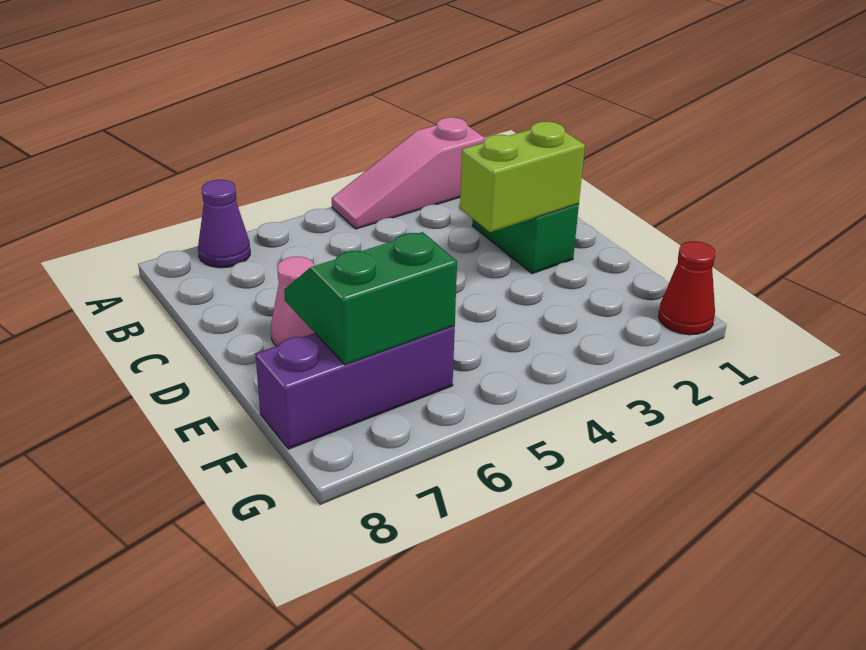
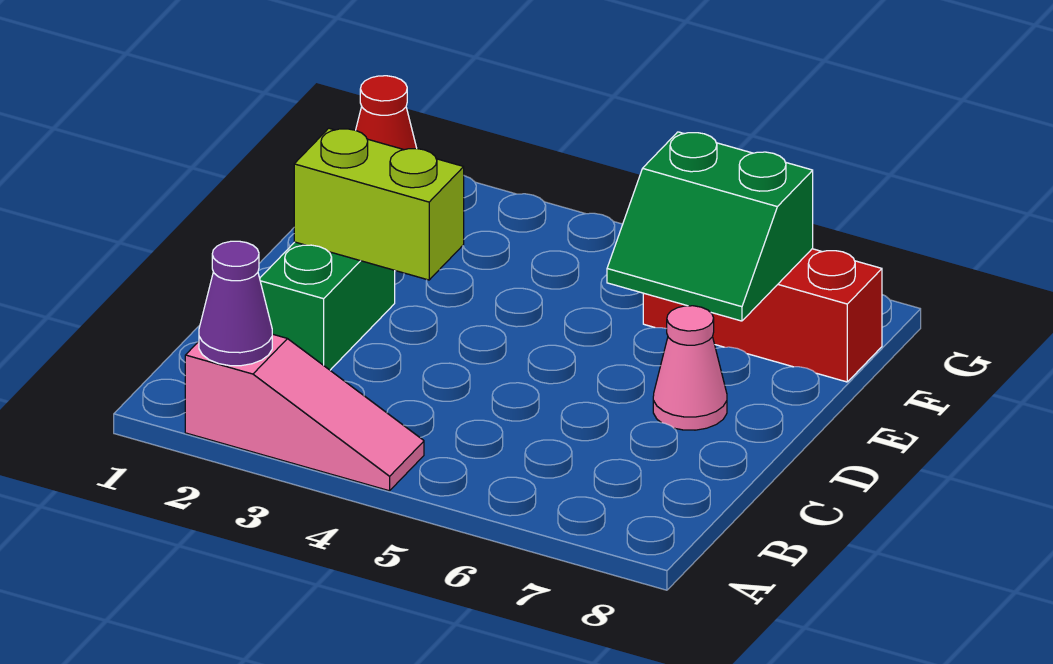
purple 1x1 cone [198,180,250,268] -> purple 1x1 cone moved to [199,241,272,366]
purple 1x3 brick [256,326,455,449] -> red 1x3 brick [643,249,882,382]

